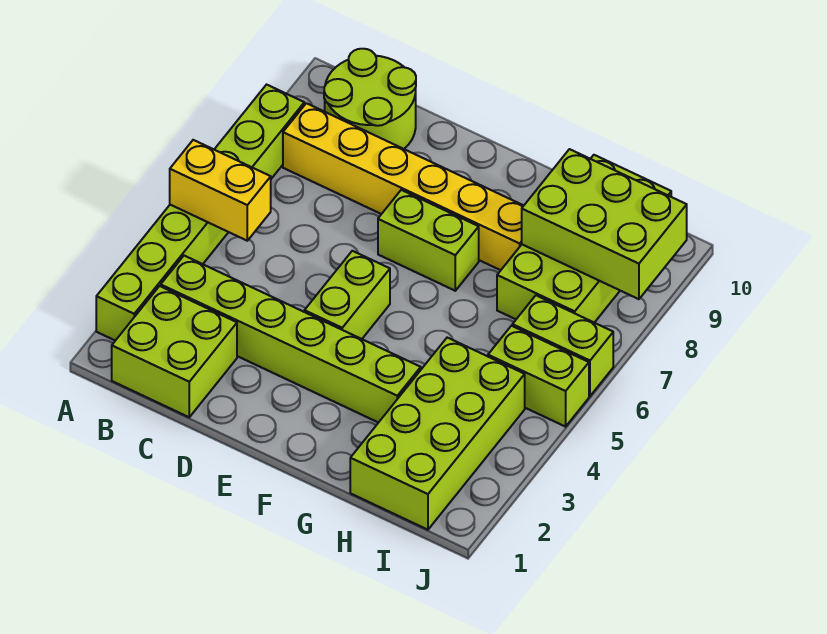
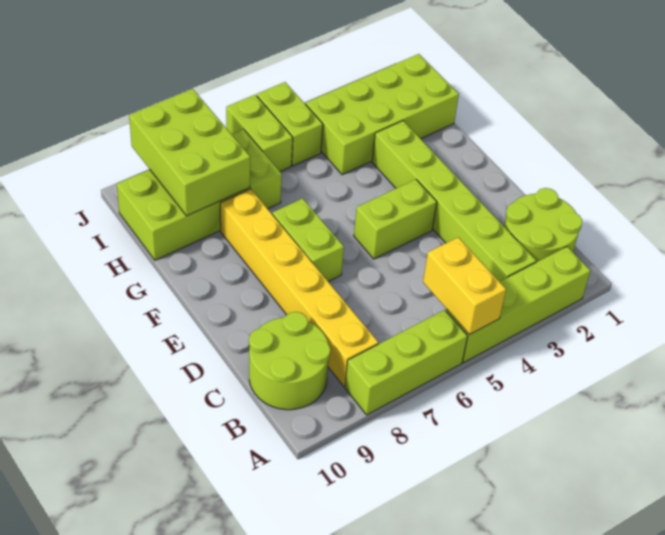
lime 2x2 brick [112,286,237,417] -> lime 2x2 round brick [504,188,582,262]

